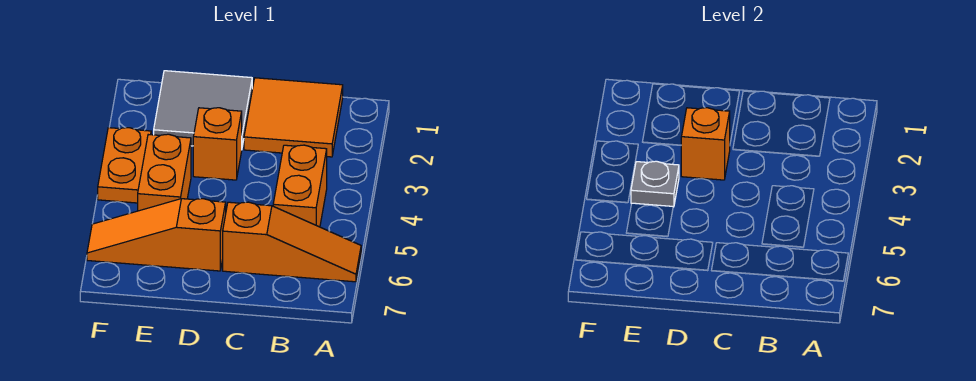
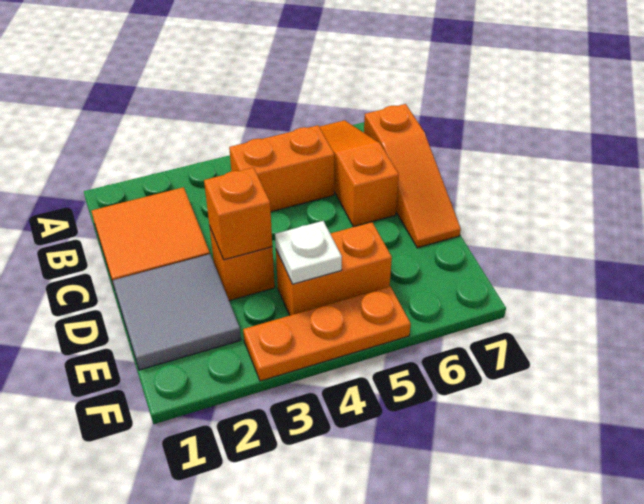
orange 1x3 slope [87,199,226,271] -> orange 1x3 slope moved to [364,104,461,248]
grey 1x1 plate [631,161,679,207] -> white 1x1 plate [275,221,342,284]
orange 1x2 plate [98,128,151,203] -> orange 1x3 plate [243,287,411,381]

